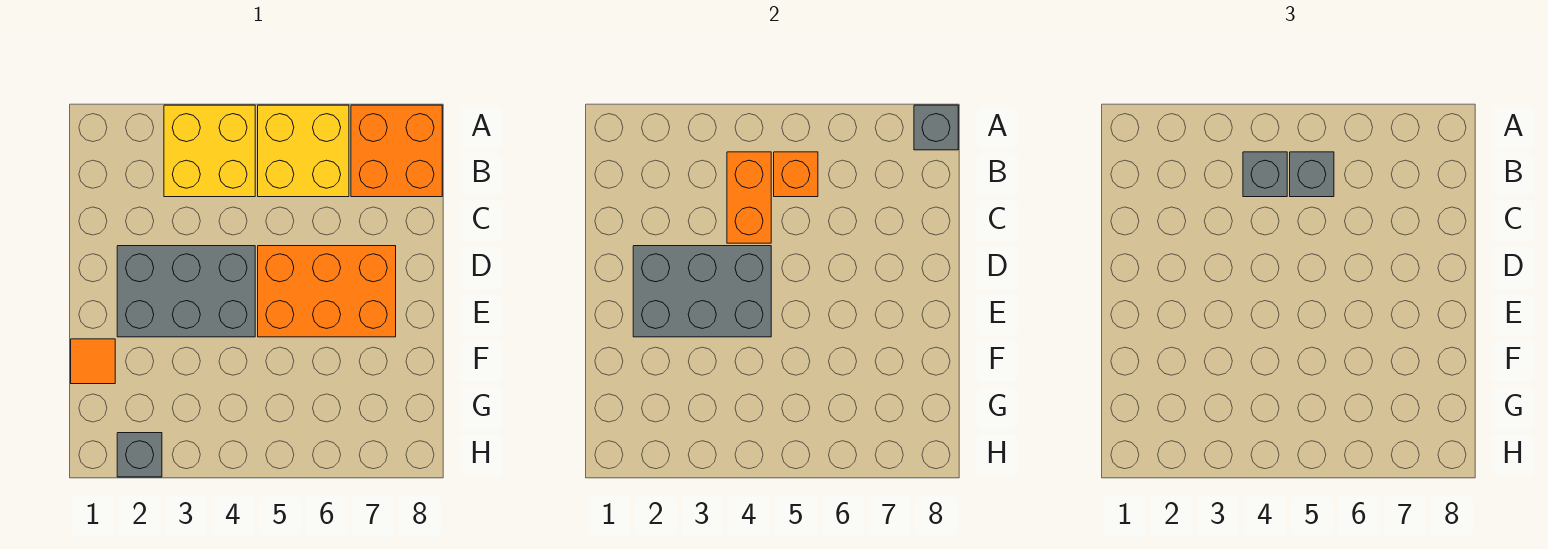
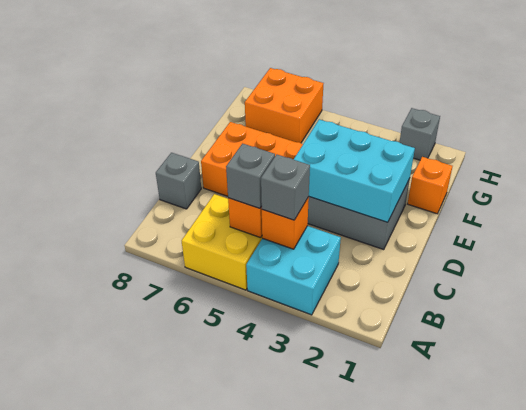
yellow 2x2 brick [164,105,255,197] -> cyan 2x2 brick [246,226,341,315]
orange 2x2 brick [351,105,442,197] -> orange 2x2 brick moved to [245,68,323,143]
grey 1x1 brick [914,105,958,150] -> grey 1x1 brick moved to [156,153,201,209]
orange 1x2 brick [727,152,771,243] -> orange 1x1 brick [262,197,309,249]
grey 2x3 brick [633,246,771,337] -> cyan 2x3 brick [293,119,415,222]
orange 1x1 tile [71,339,115,384] -> orange 1x1 brick [408,157,452,214]

